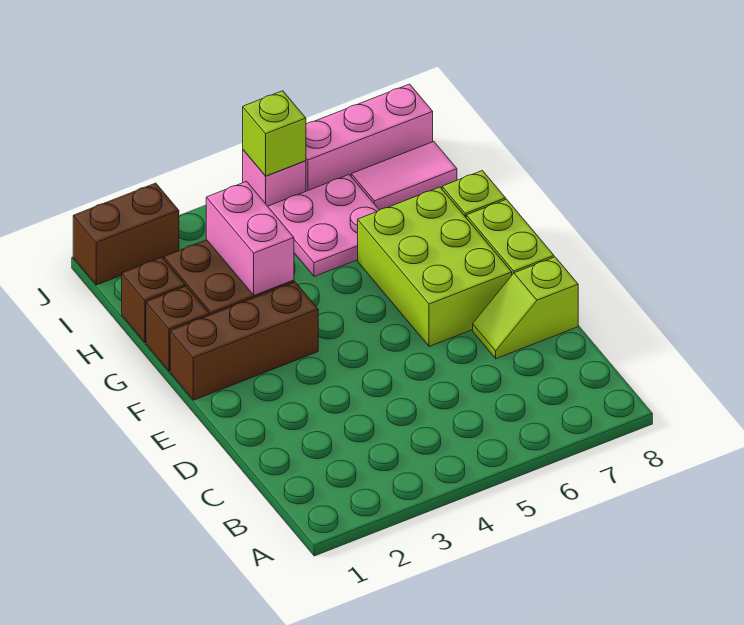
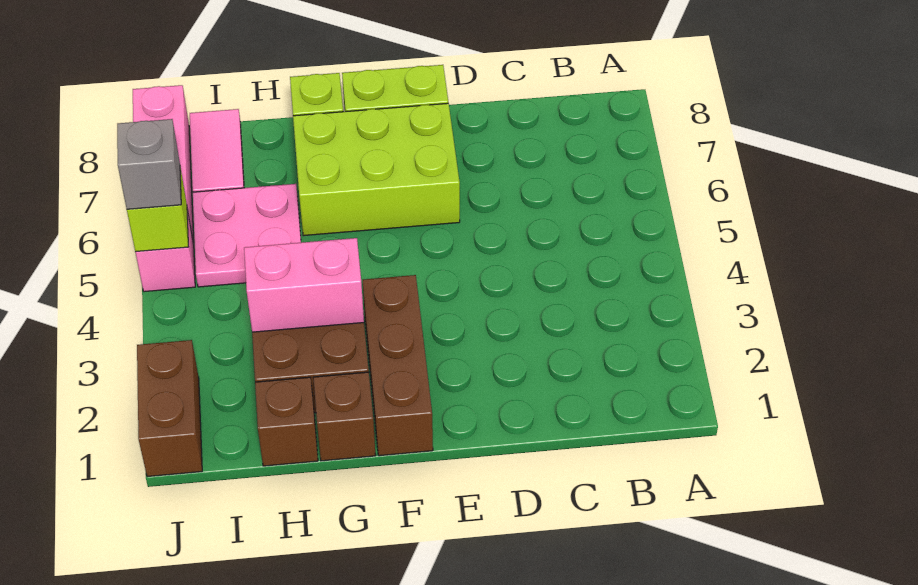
lime 1x2 slope [473,257,578,359] -> none
none -> grey 1x1 brick [117,119,181,209]

